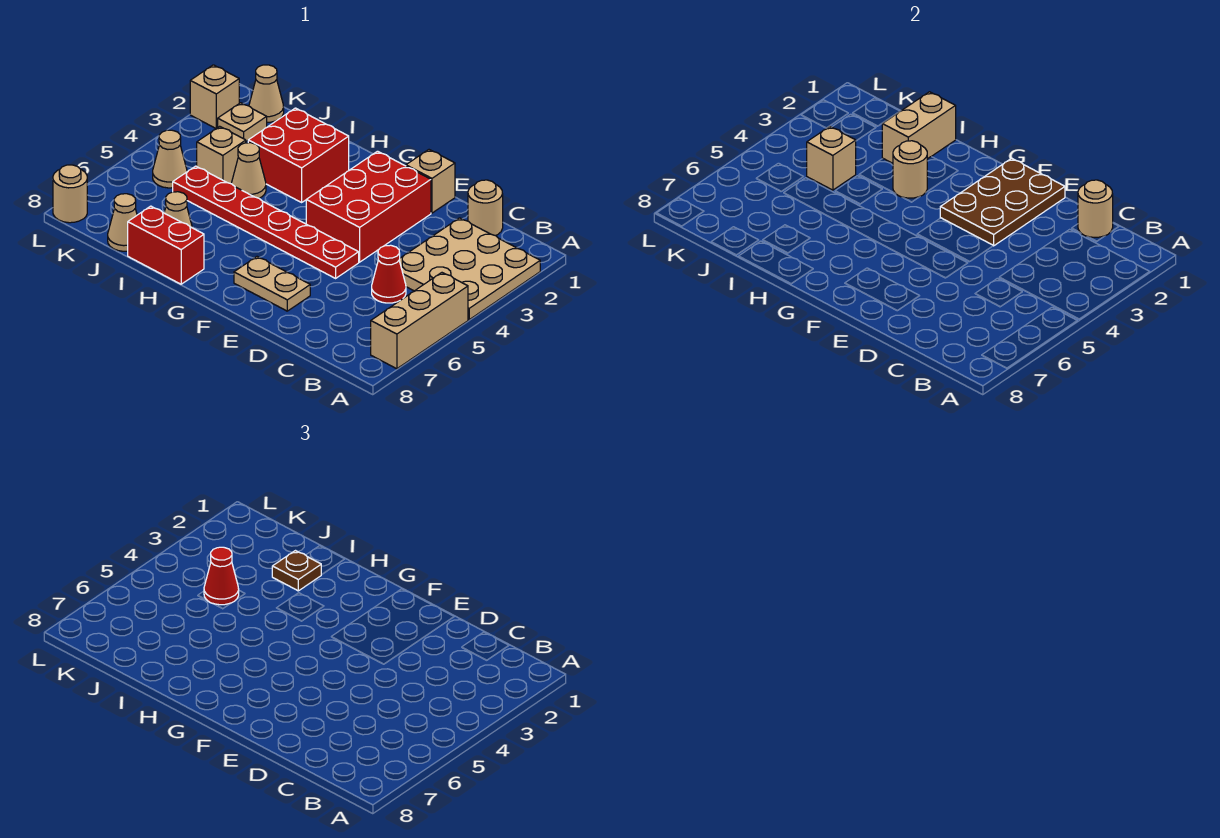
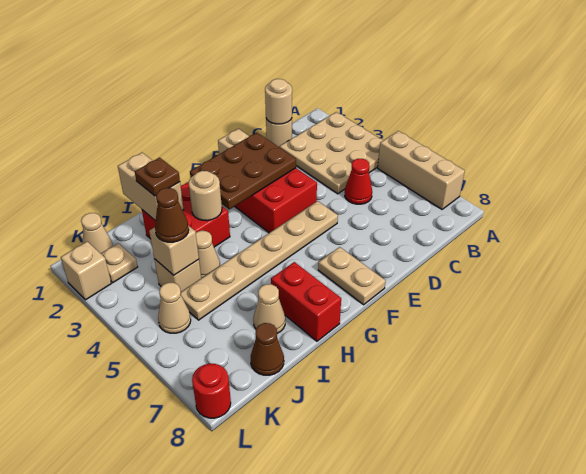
brown 2x3 plate [940,158,1065,246] -> brown 2x3 plate turned to [190,133,296,209]
red 1x6 plate [173,166,359,278] -> tan 1x6 plate [181,201,338,320]
tan 1x2 plate [234,257,310,311] -> tan 1x2 plate turned to [318,247,386,305]
red 1x2 brick [128,206,204,284] -> red 1x2 brick turned to [271,262,341,341]
red 1x1 cone [204,547,239,605] -> brown 1x1 cone [155,188,189,242]
tan 1x1 cone [108,194,137,251] -> brown 1x1 cone [251,323,284,375]
tan 1x1 round brick [53,165,87,223] -> red 1x1 round brick [192,364,231,418]

